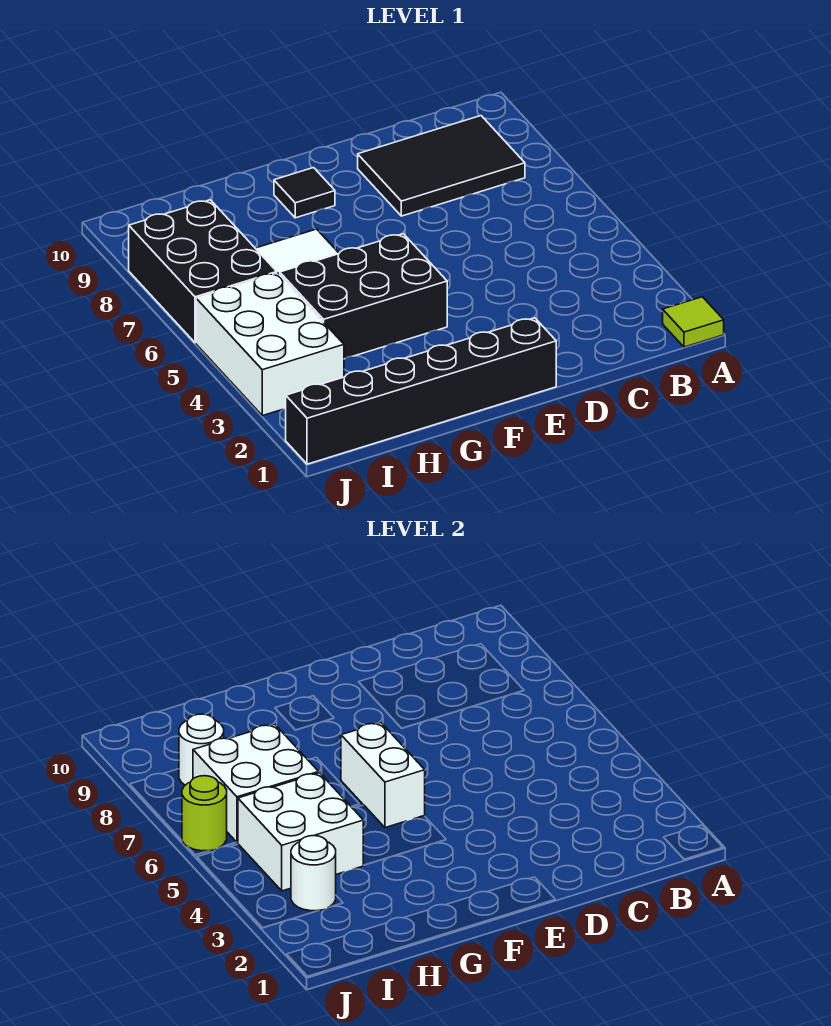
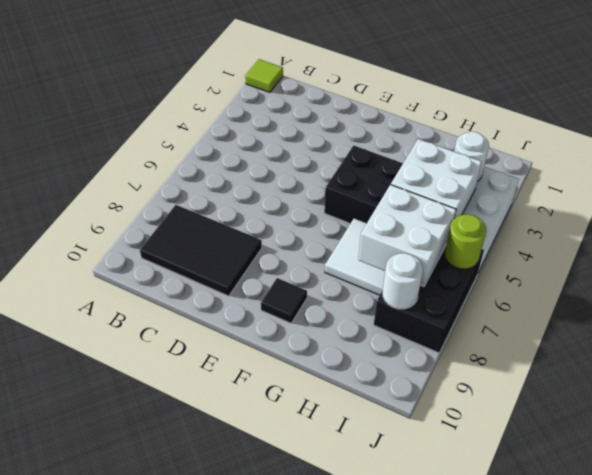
black 1x6 brick [286,318,556,464] -> none
white 1x2 brick [341,723,425,828] -> none

